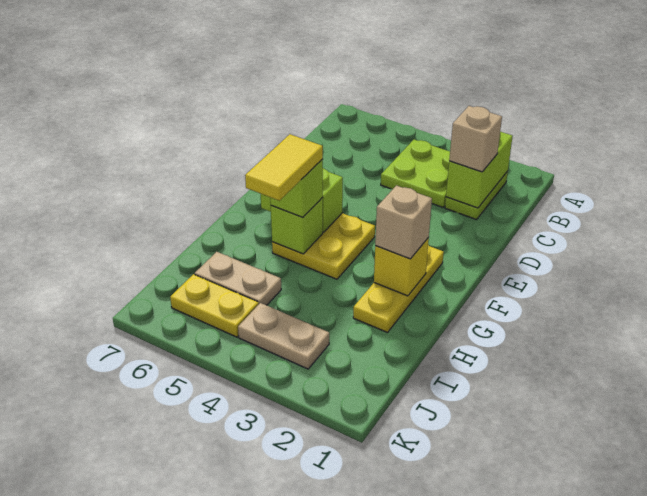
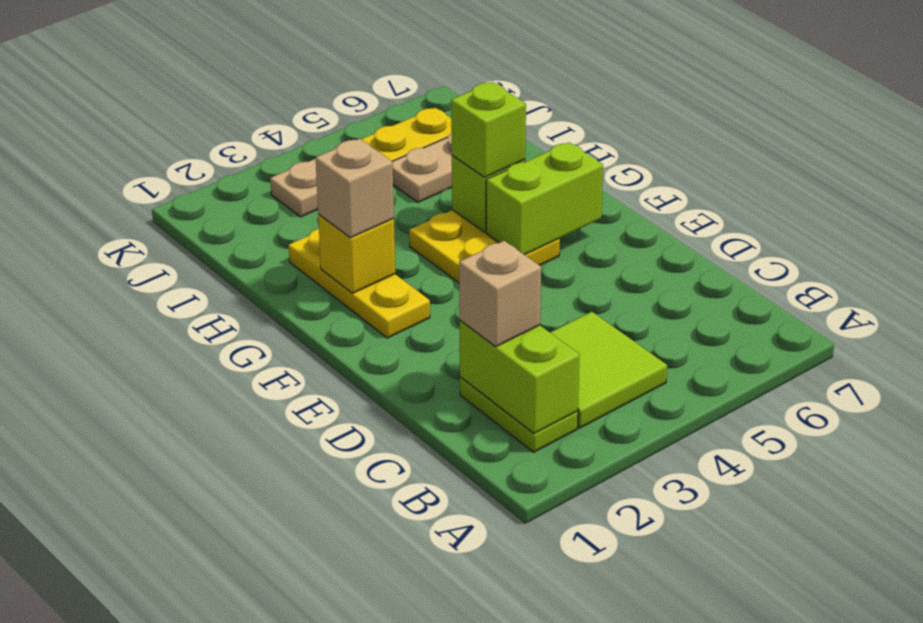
lime 2x2 plate [381,140,450,207] -> lime 2x2 tile [550,312,667,428]
yellow 1x2 tile [245,134,323,201] -> none

